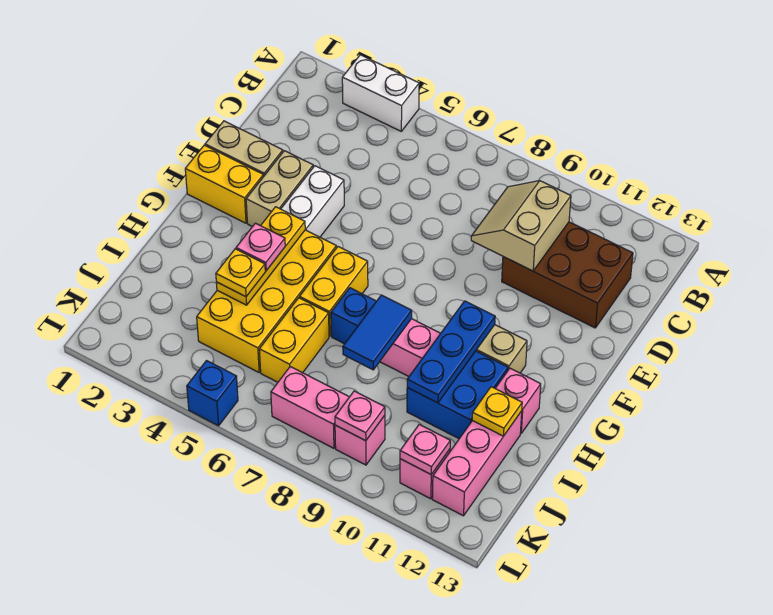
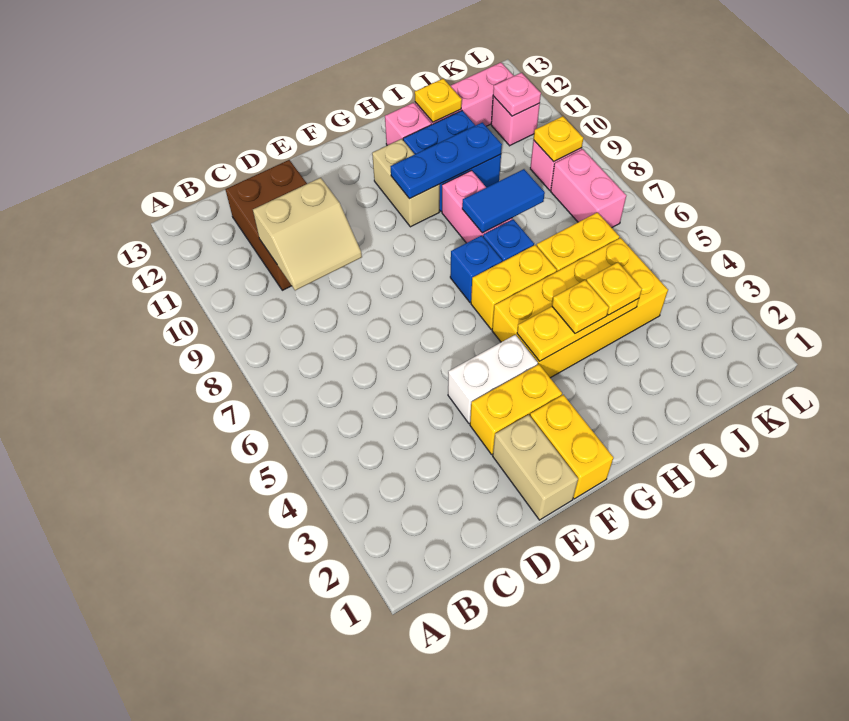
white 1x2 brick [342,55,419,131] -> none
tan 1x2 brick [246,151,313,227] -> yellow 1x2 brick [470,364,562,454]
pink 1x1 plate [236,223,285,271] -> yellow 1x1 plate [552,280,609,334]
pink 1x1 plate [335,391,385,441] -> yellow 1x1 plate [534,116,583,162]
blue 1x1 brick [187,361,238,426] -> blue 1x1 brick moved to [450,235,502,302]

